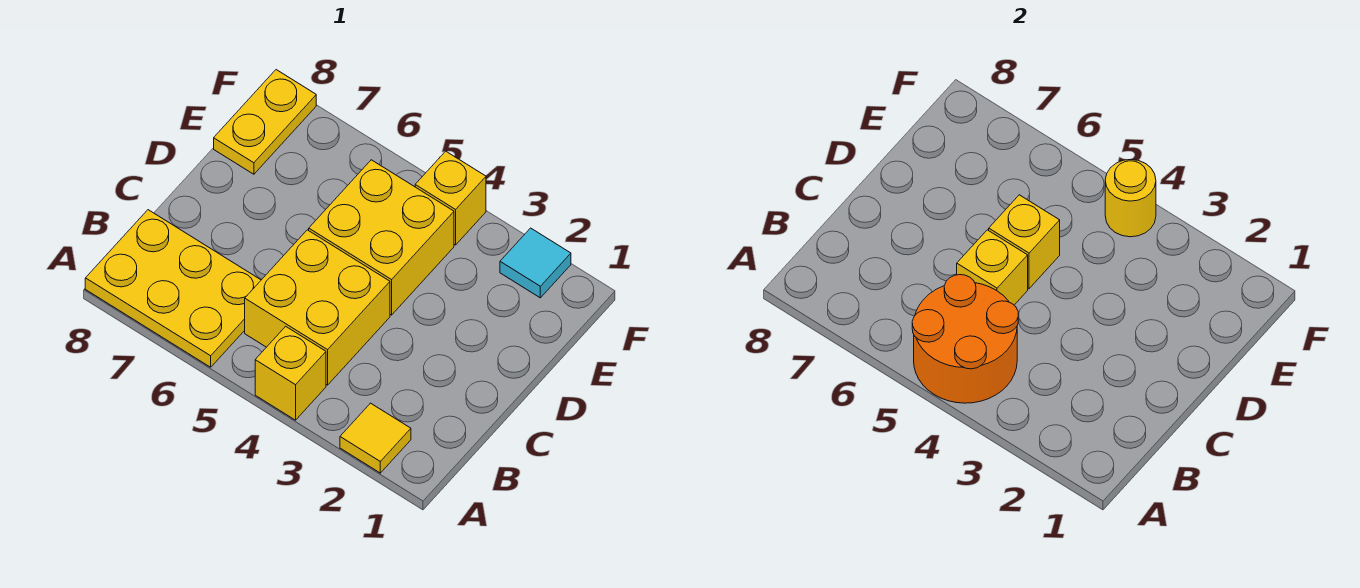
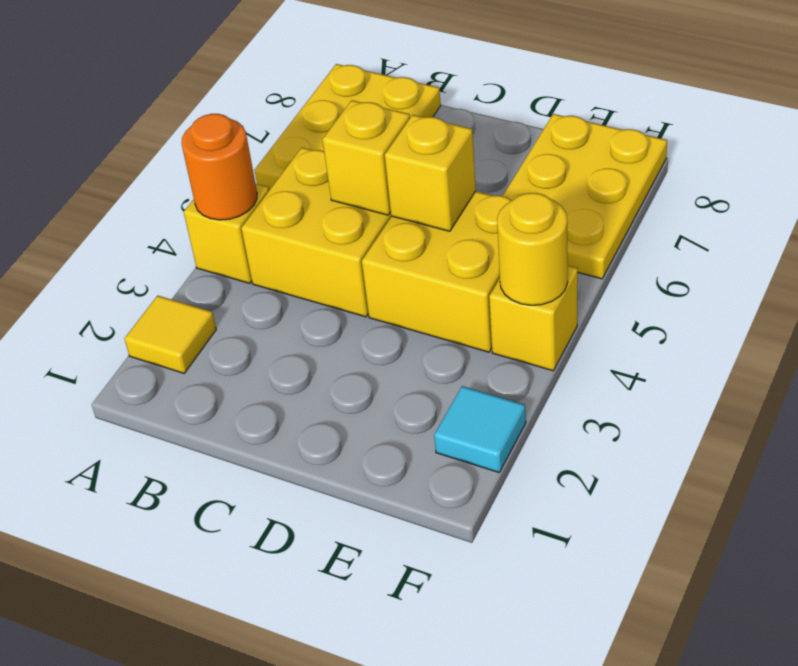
orange 2x2 round brick [912,275,1018,403] -> orange 1x1 round brick [182,114,257,220]
yellow 1x2 plate [214,70,316,174] -> yellow 2x3 plate [503,114,667,279]

